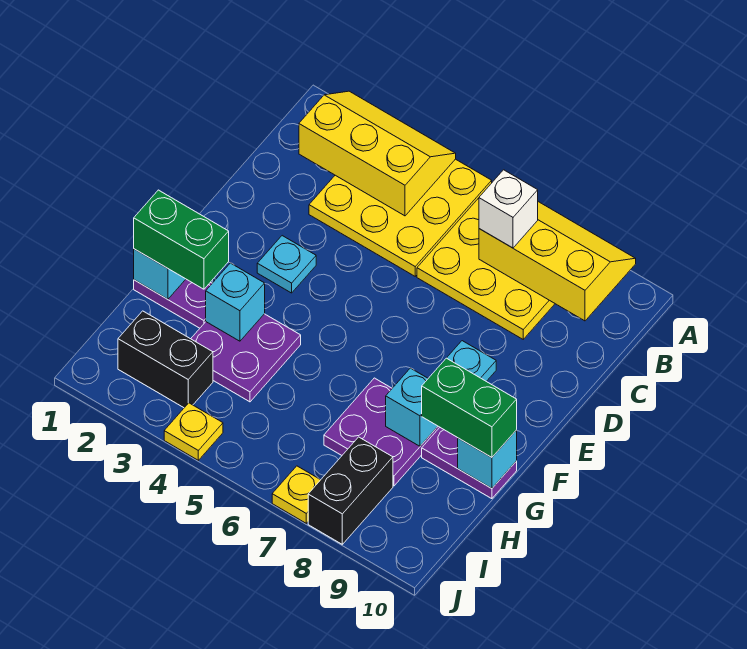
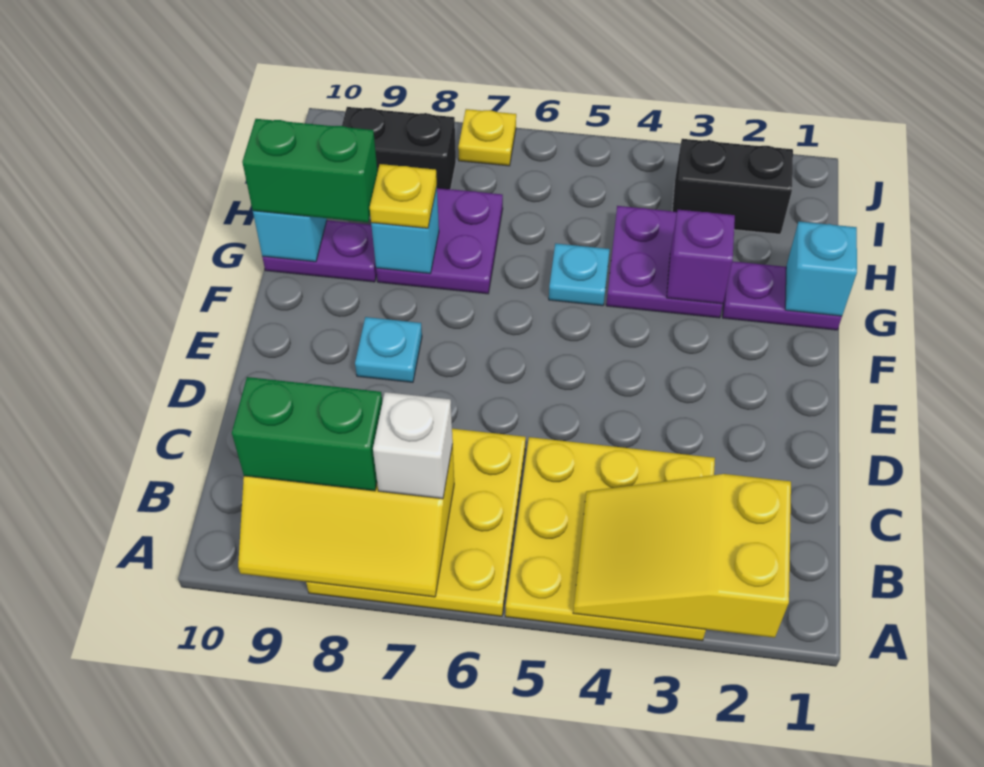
yellow 2x3 slope [299,91,456,216] -> yellow 2x3 slope turned to [573,474,791,638]
cyan 1x1 plate [257,236,316,293] -> cyan 1x1 plate moved to [549,243,610,306]
green 1x2 brick [134,190,229,289] -> green 1x2 brick moved to [232,377,382,491]
cyan 1x1 brick [206,263,265,341] -> purple 1x1 brick [667,210,735,304]
black 1x2 brick [308,437,393,544] -> black 1x2 brick turned to [342,107,456,189]
yellow 1x1 plate [164,403,223,460] -> yellow 1x1 plate moved to [370,164,437,228]

